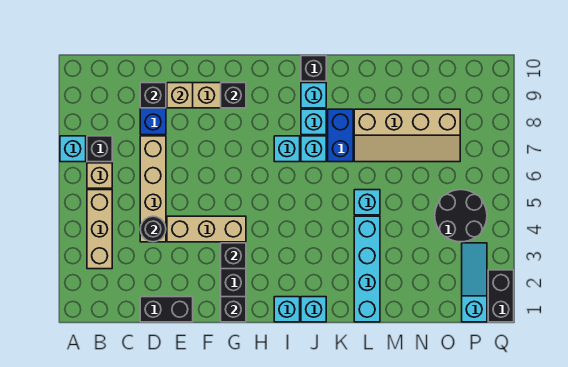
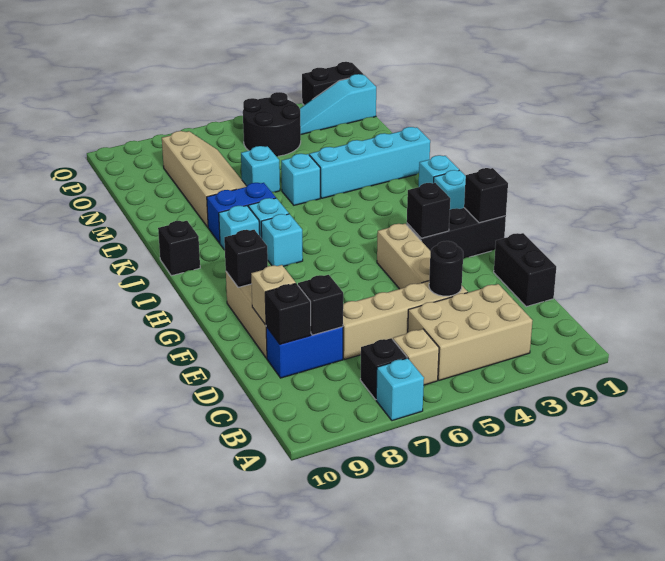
tan 1x3 brick [87,190,112,269] -> tan 2x3 brick [408,284,533,380]
none -> black 1x1 brick [298,275,343,335]
cyan 1x1 brick [301,83,326,108] -> cyan 1x1 brick moved to [241,146,280,192]

